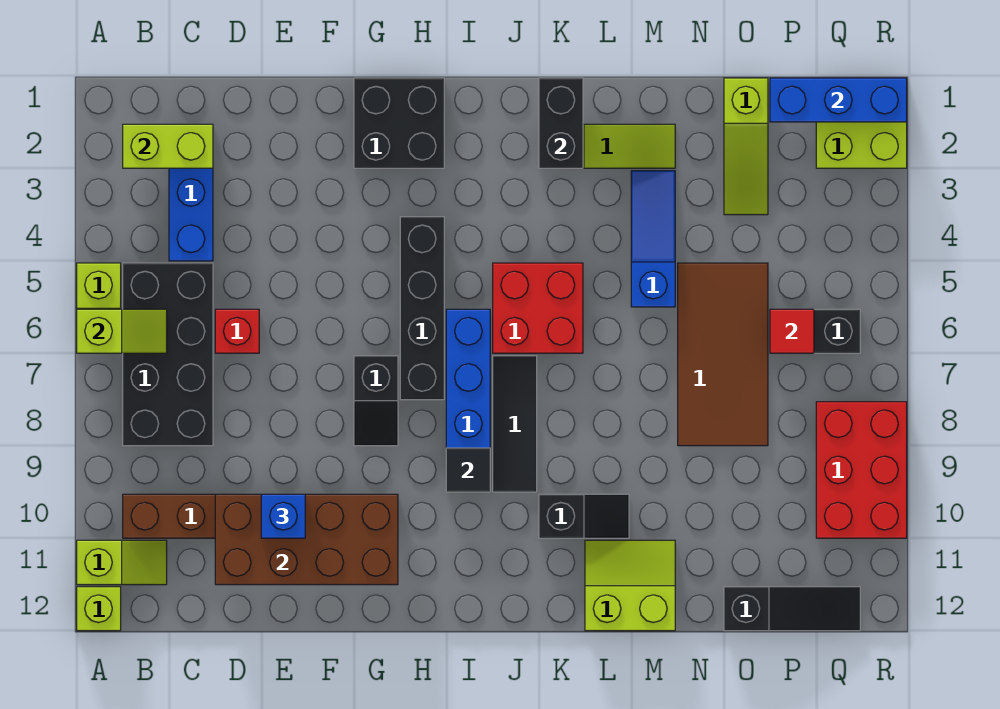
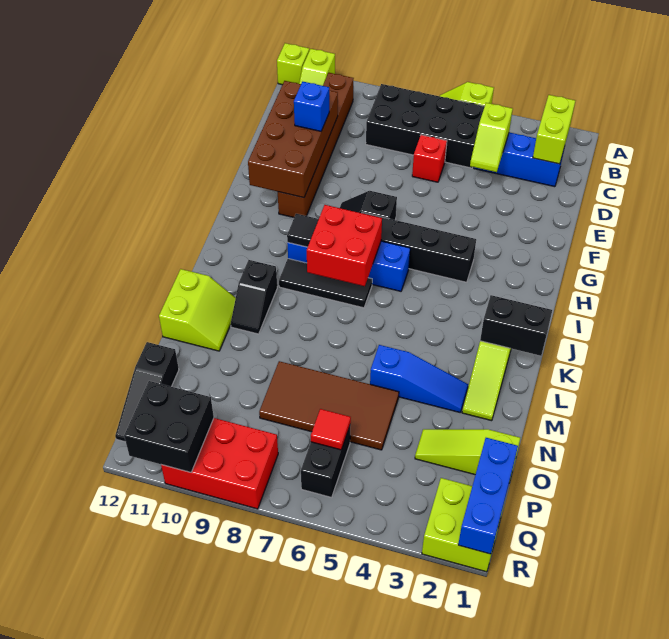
lime 1x2 slope [77,309,167,353] -> lime 1x2 slope moved to [470,103,513,172]
black 2x2 brick [354,78,444,168] -> black 2x2 brick moved to [124,381,214,472]
red 2x2 brick [493,263,583,353] -> red 2x2 brick moved to [307,205,382,286]

